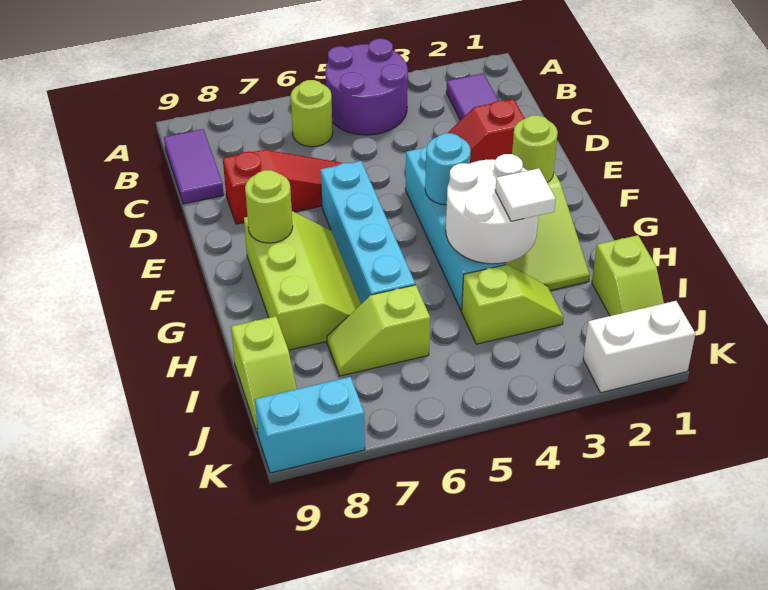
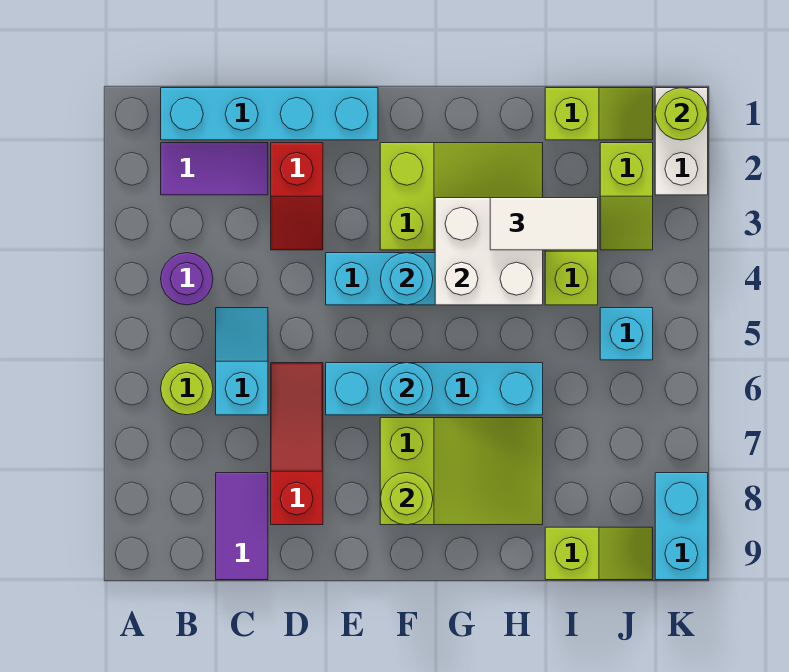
purple 2x2 round brick [325,39,408,135] -> purple 1x1 round brick [161,253,213,305]
none -> cyan 1x4 brick [161,88,378,140]
purple 1x2 tile [164,129,224,204] -> purple 1x2 tile turned to [216,473,268,580]
none -> cyan 1x2 slope [216,308,268,415]
lime 1x1 round brick [512,115,558,183] -> lime 1x1 round brick moved to [655,88,708,140]
none -> cyan 1x1 round brick [381,363,433,415]
lime 2x3 slope [244,211,361,350] -> lime 2x3 slope turned to [380,418,543,525]
white 2x2 round brick [446,154,538,264] -> white 2x2 brick [435,198,543,305]
white 1x1 tile [495,168,556,221] -> white 1x2 tile [490,198,598,250]
lime 1x2 slope [327,285,430,376] -> lime 1x2 slope moved to [600,143,653,250]
none -> cyan 1x1 brick [600,308,653,360]

